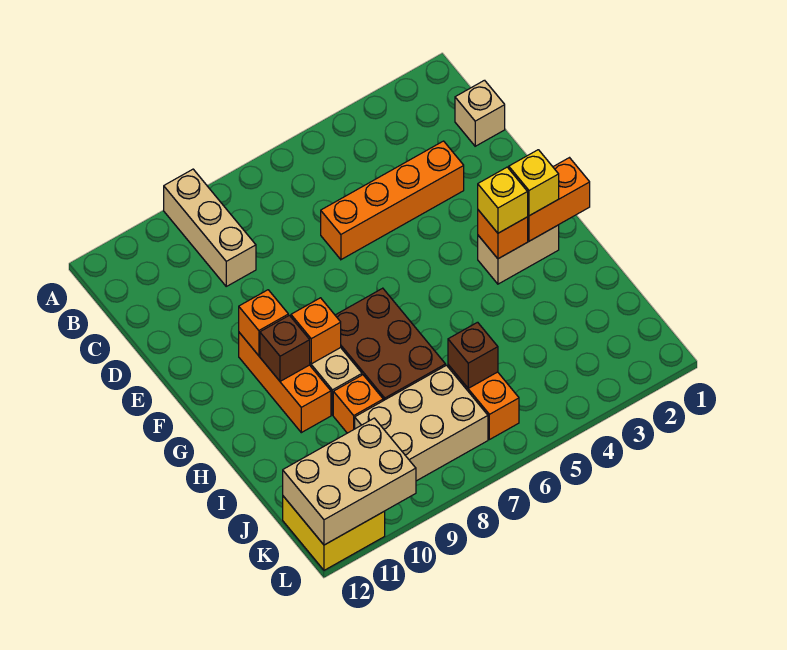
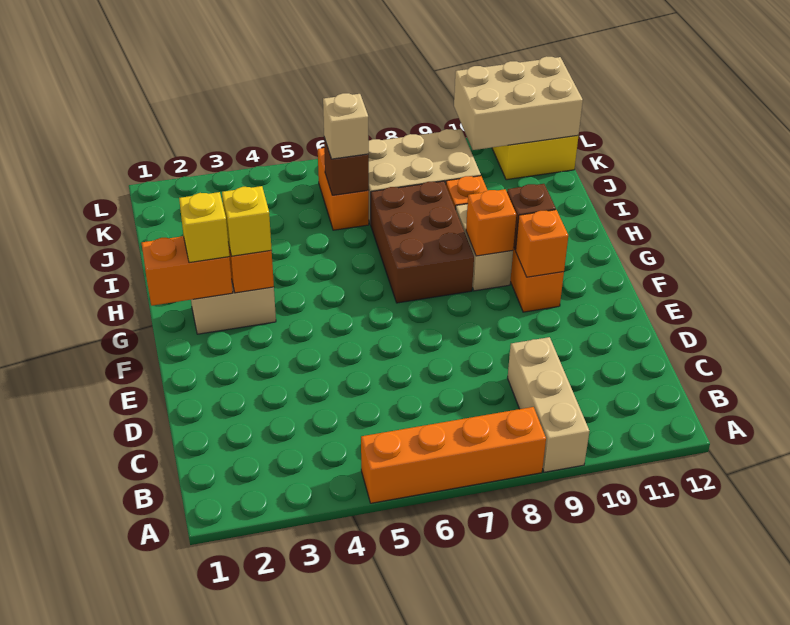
tan 1x1 brick [455,80,505,146] -> tan 1x1 brick moved to [323,93,369,159]
orange 1x4 brick [321,141,464,260] -> orange 1x4 brick moved to [361,407,546,503]

